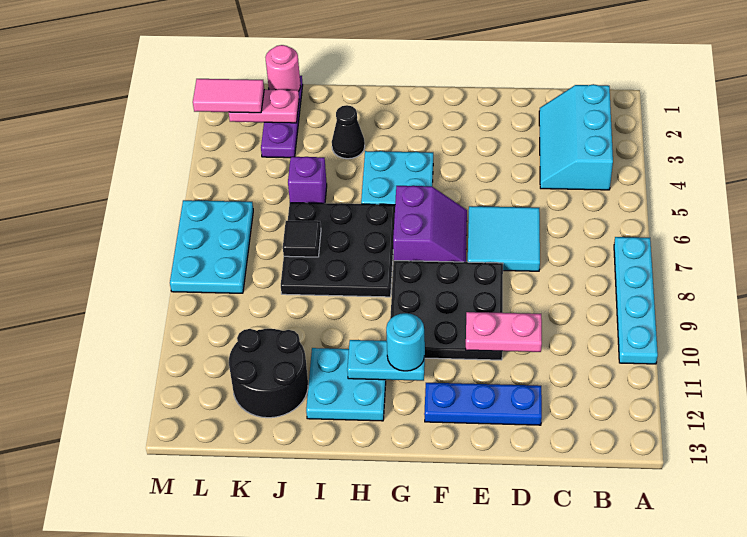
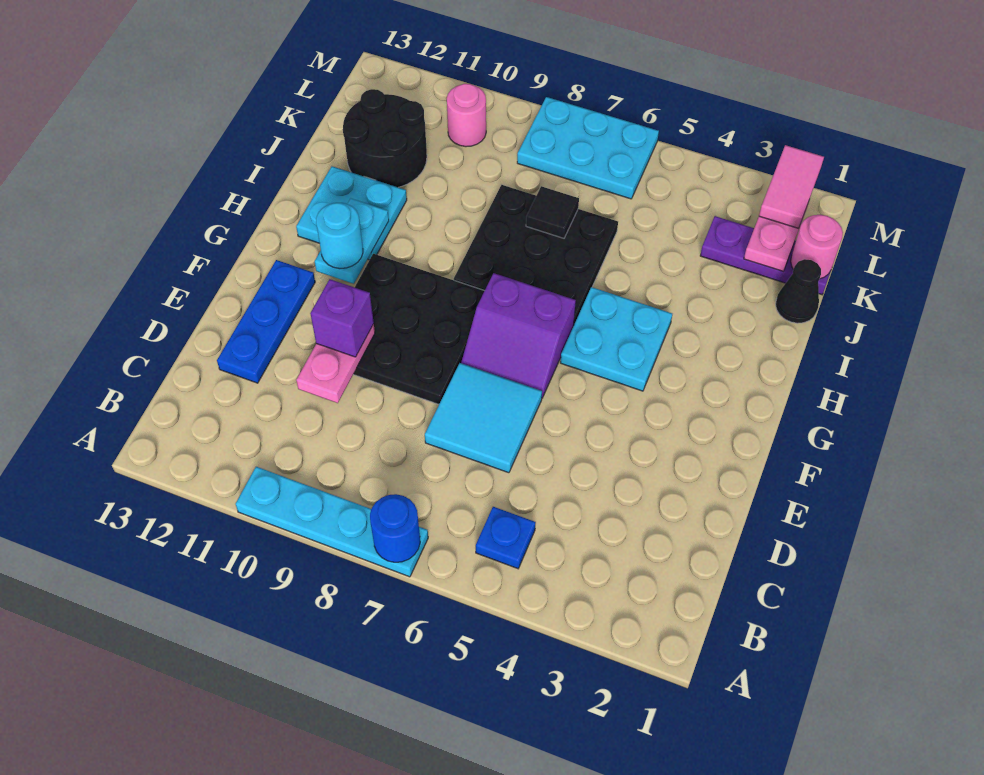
none -> blue 1x1 round brick [370,494,420,562]
cyan 2x3 slope [539,84,613,190] -> none
none -> blue 1x1 plate [476,507,536,569]
black 1x1 cone [332,105,365,159] -> black 1x1 cone moved to [776,259,821,323]
purple 1x1 brick [288,157,327,203] -> purple 1x1 brick moved to [310,279,374,357]
none -> pink 1x1 round brick [447,84,486,147]

